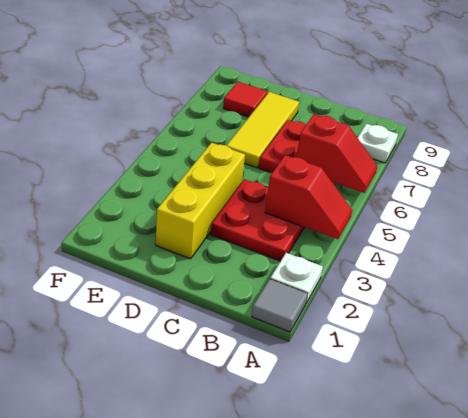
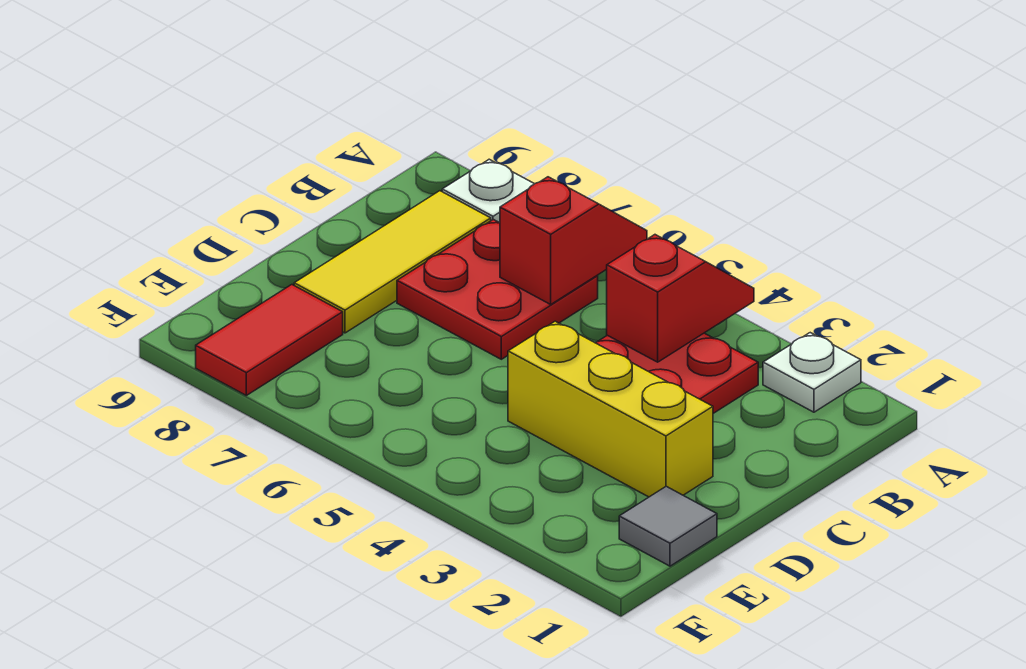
grey 1x1 tile [252,279,308,332] -> grey 1x1 tile moved to [619,486,717,566]
yellow 1x3 tile [226,92,299,168] -> yellow 1x3 tile turned to [294,191,491,333]
red 1x1 tile [223,82,267,117] -> red 1x2 tile [196,285,343,395]

